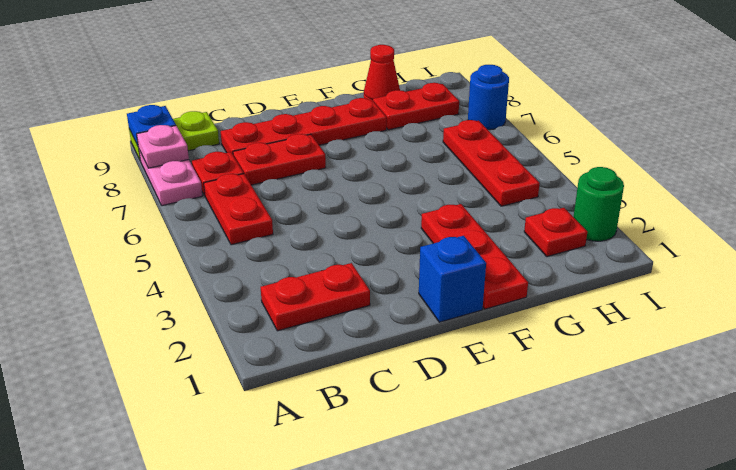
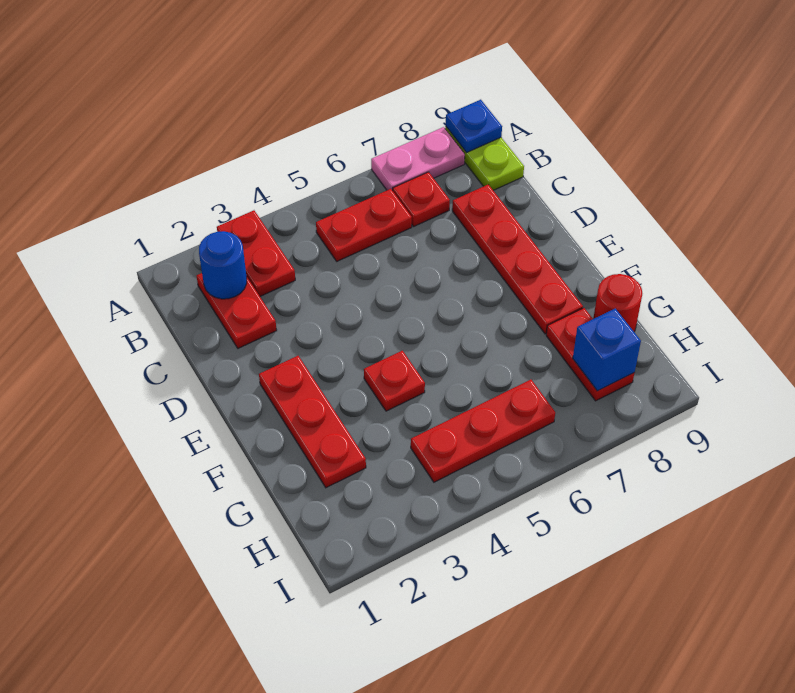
pink 1x1 plate [137,125,189,168] -> none
red 1x2 plate [233,134,326,185] -> red 1x2 plate moved to [217,210,295,296]
blue 1x1 brick [419,236,486,322] -> blue 1x1 brick moved to [573,308,641,391]
red 1x3 plate [421,204,528,309] -> red 1x3 plate turned to [259,356,366,488]
red 1x1 cone [364,45,400,100] -> red 1x1 round brick [593,274,642,332]
red 1x1 plate [524,208,587,257] -> red 1x1 plate moved to [364,351,425,411]
green 1x1 round brick [574,167,624,241] -> none
blue 1x1 round brick [468,65,509,130] -> blue 1x1 round brick moved to [199,231,247,299]

